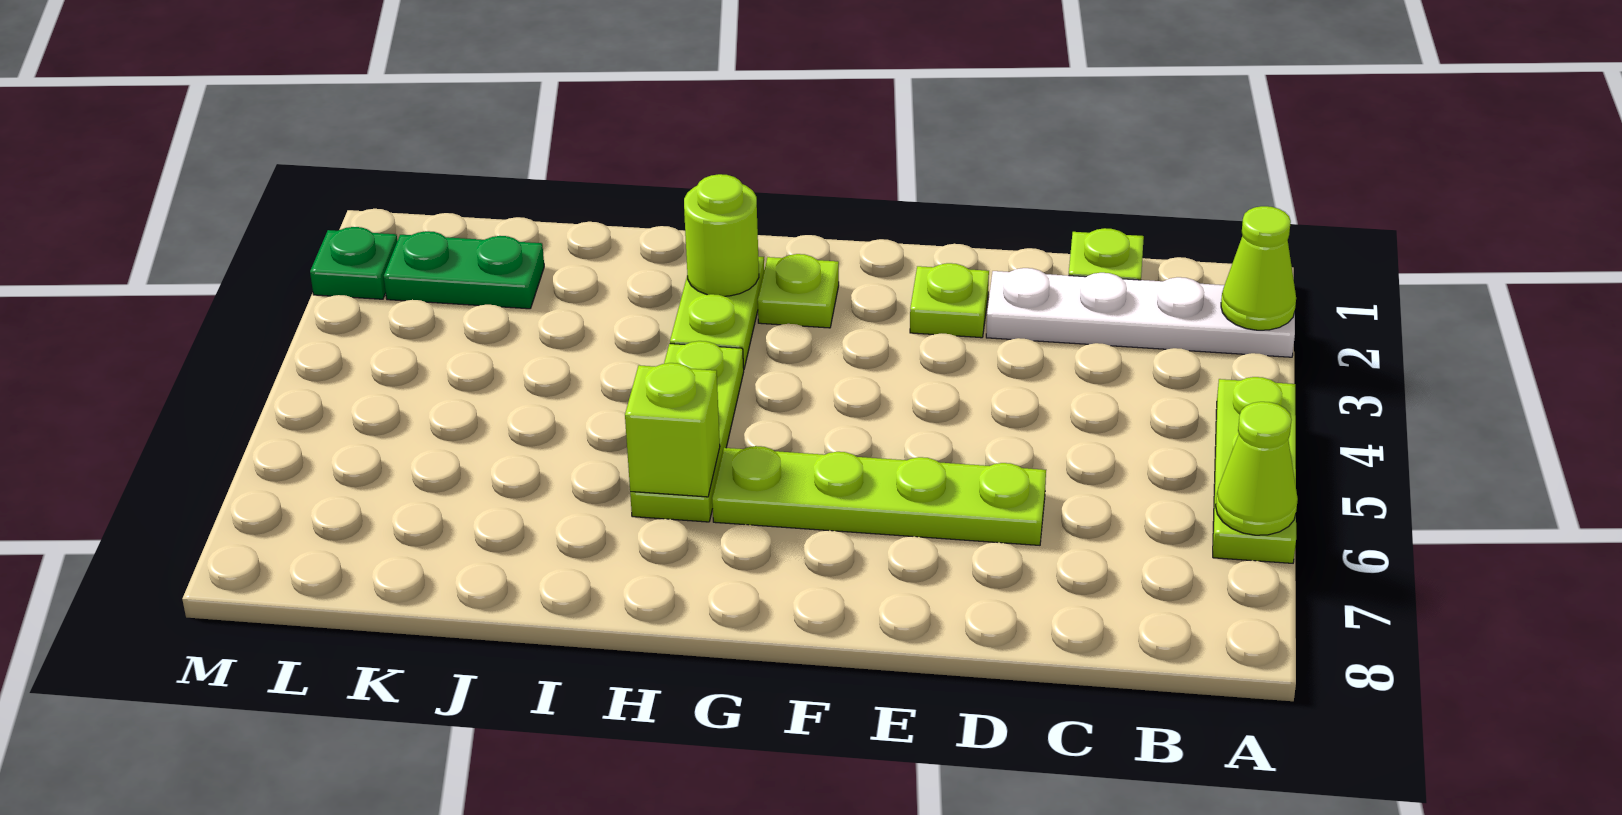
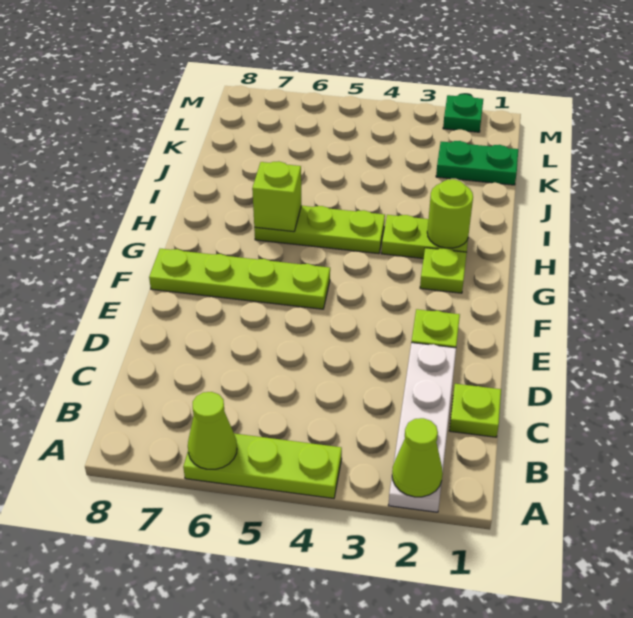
lime 1x4 plate [712,446,1046,545] -> lime 1x4 plate turned to [149,249,330,309]
green 1x2 plate [384,231,544,309] -> green 1x2 plate turned to [436,141,518,185]

